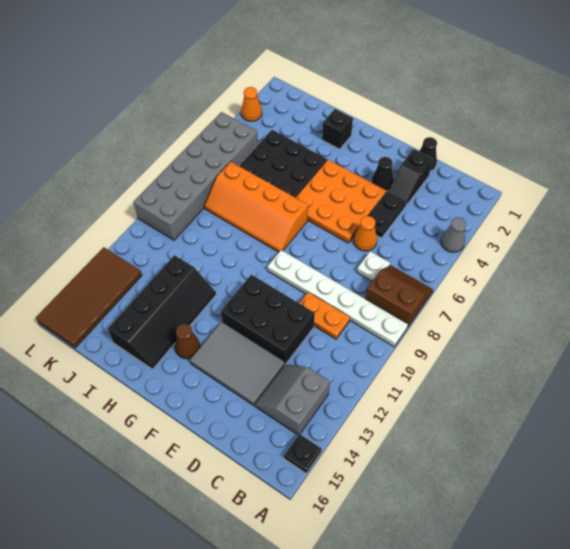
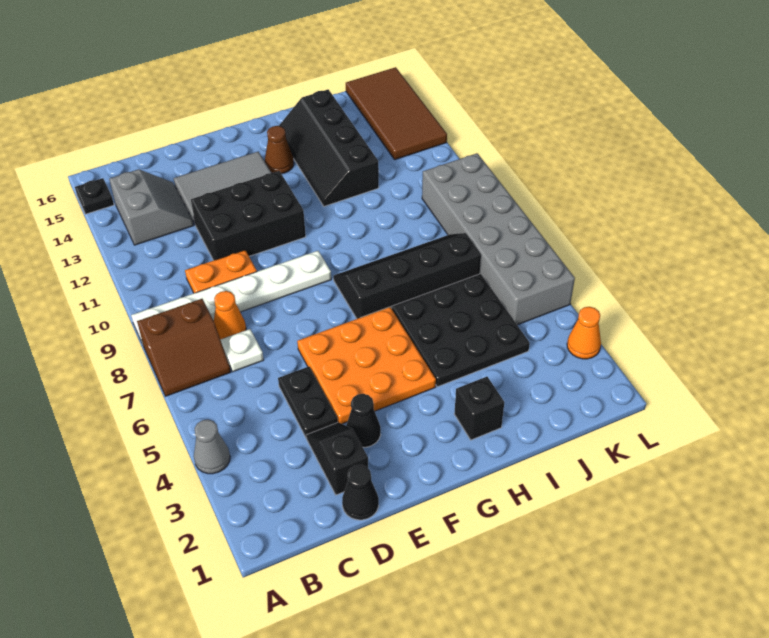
orange 1x1 cone [354,216,377,251] -> orange 1x1 cone moved to [214,291,246,339]
orange 2x4 slope [204,162,308,252] -> black 2x4 slope [333,233,481,319]

